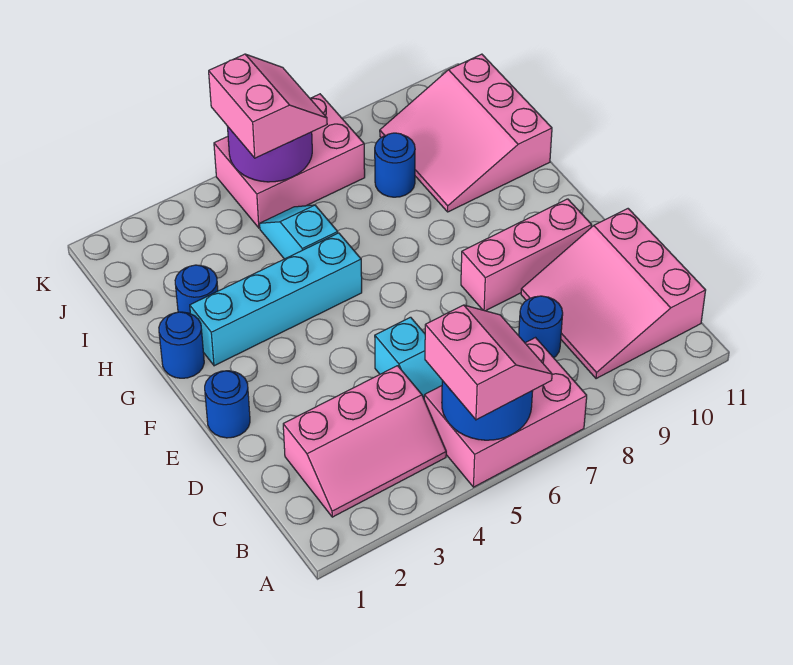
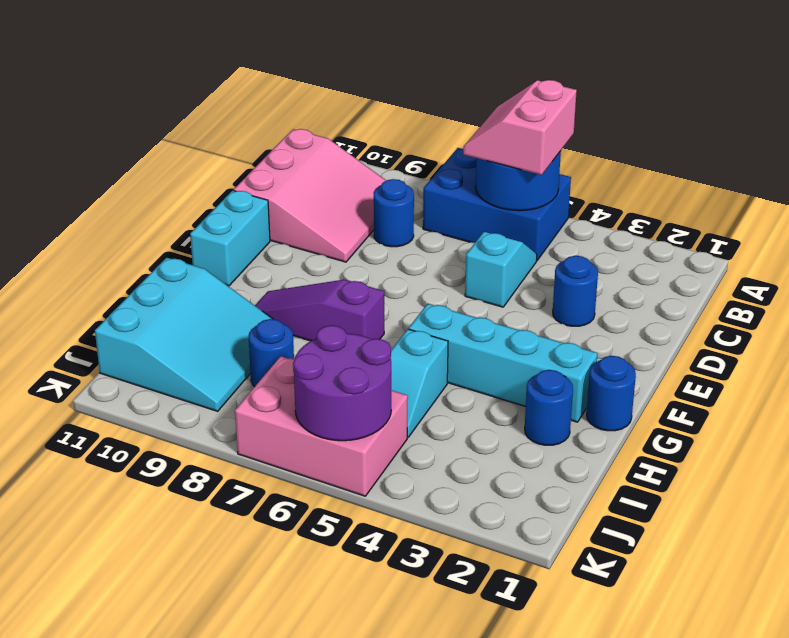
pink 2x3 brick [424,338,587,487] -> blue 2x3 brick [423,148,571,261]
pink 2x3 slope [283,366,446,517] -> none
blue 1x1 round brick [205,371,250,438] -> blue 1x1 round brick moved to [553,256,598,326]
pink 1x3 brick [461,199,592,311] -> none
none -> cyan 1x2 brick [190,190,270,286]
none -> purple 1x3 slope [255,280,384,341]
pink 3x3 slope [380,54,552,212] -> cyan 3x3 slope [95,258,273,411]
pink 2x2 slope [209,54,327,158] -> none

